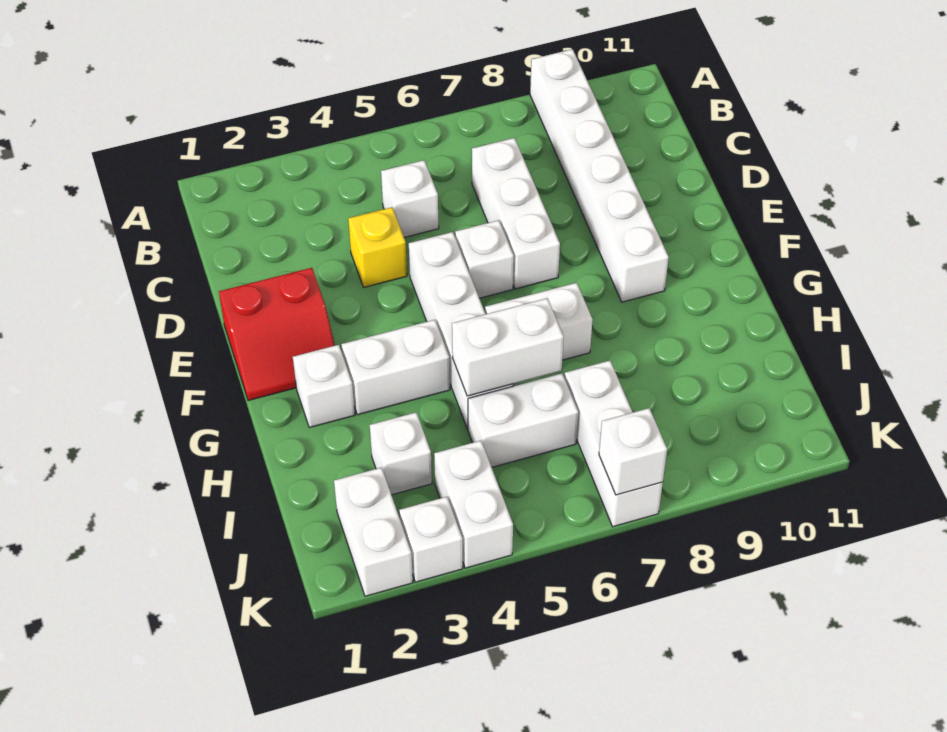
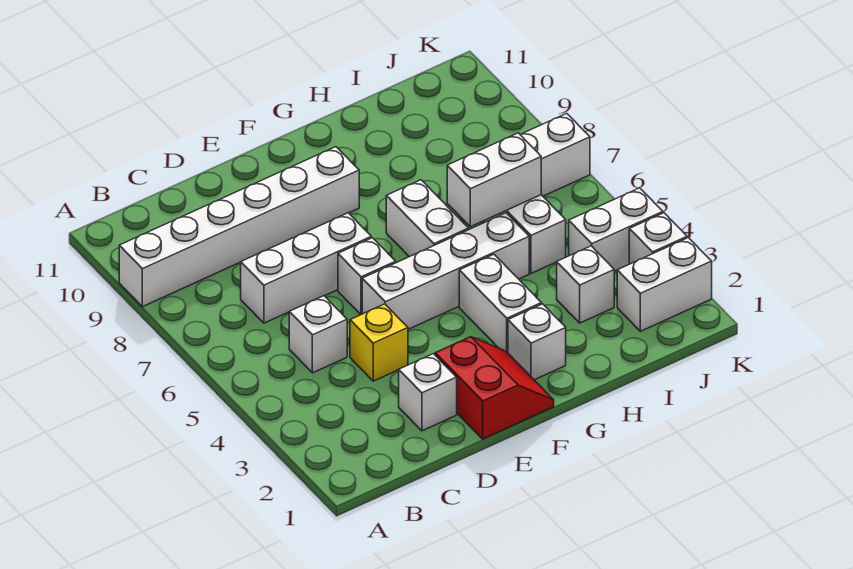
white 1x2 brick [452,298,564,396] -> white 1x2 brick turned to [447,133,541,227]
white 1x1 brick [599,408,667,495] -> white 1x1 brick moved to [399,354,457,431]

